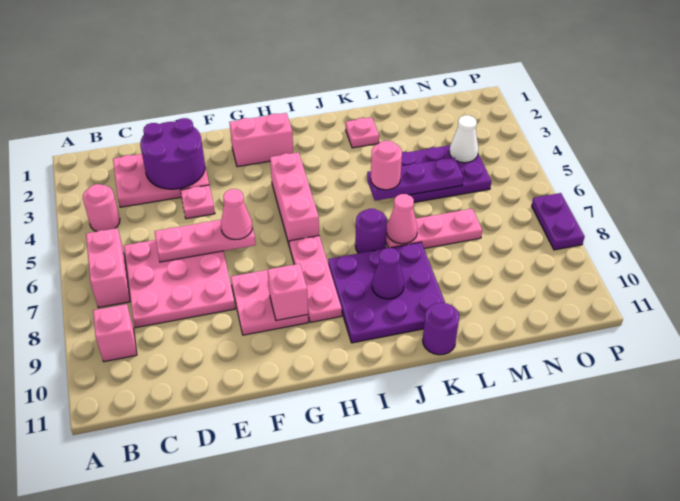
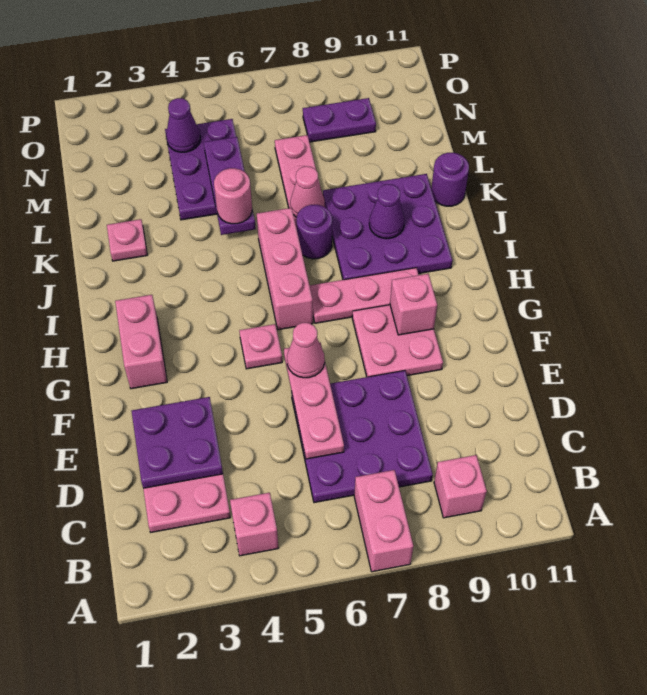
pink 1x1 round brick [83,184,120,232] -> pink 1x1 brick [230,493,279,556]
pink 1x2 brick [86,228,130,308] -> pink 1x2 brick turned to [354,470,413,572]
pink 3x3 plate [124,240,235,328] -> purple 3x3 plate [291,371,433,503]
purple 2x2 round brick [140,118,205,189] -> purple 2x2 plate [132,397,223,488]
pink 1x1 plate [180,185,215,219] -> pink 1x1 plate moved to [239,324,282,369]
pink 1x3 brick [270,152,319,247] -> pink 1x3 brick turned to [257,208,313,330]
white 1x1 cone [449,115,478,163] -> purple 1x1 cone [166,98,200,152]
purple 1x2 plate [532,193,585,250] -> purple 1x2 plate moved to [303,98,376,142]

